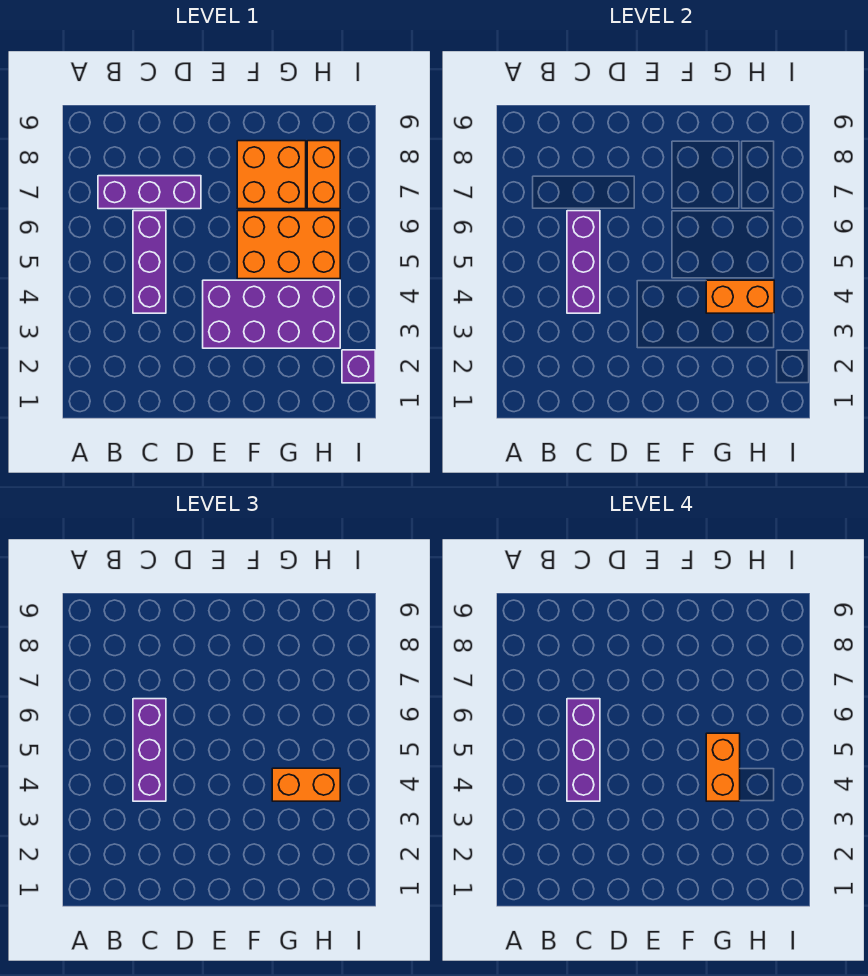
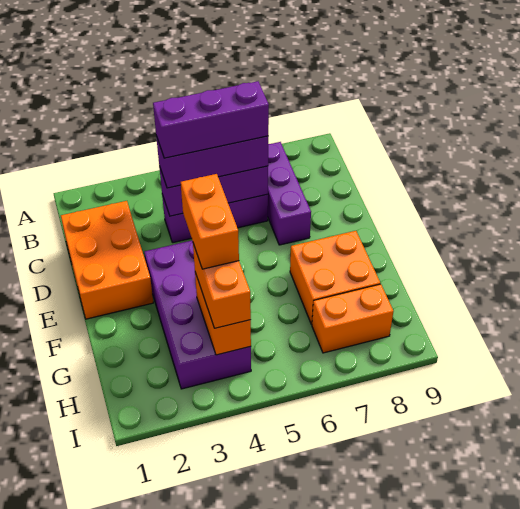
orange 2x3 brick [237,211,340,279] -> orange 2x3 brick moved to [61,201,153,319]
orange 1x2 brick [706,733,740,801] -> orange 1x2 brick turned to [181,174,239,269]
purple 1x1 brick [342,350,375,383] -> none

